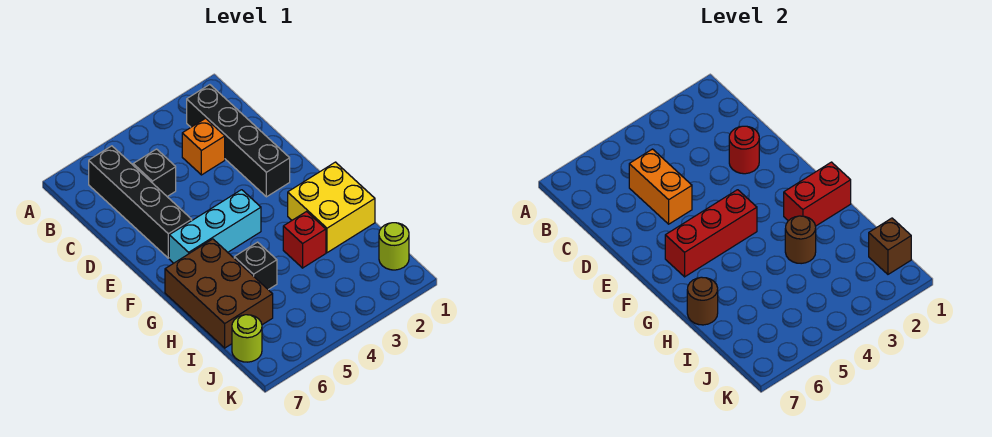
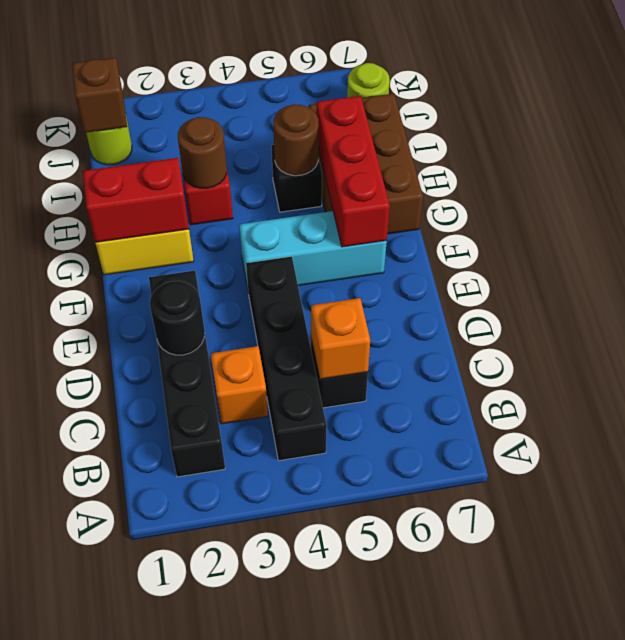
black 1x4 brick [89,146,192,258] -> black 1x4 brick moved to [246,257,327,461]
orange 1x2 brick [629,149,692,224] -> orange 1x1 brick [311,298,370,379]
red 1x1 round brick [729,126,759,174] -> black 1x1 round brick [150,281,205,355]
red 1x3 brick [665,190,757,277] -> red 1x3 brick turned to [317,96,390,247]
brown 1x1 round brick [687,277,718,325] -> brown 1x1 round brick moved to [273,104,319,176]

